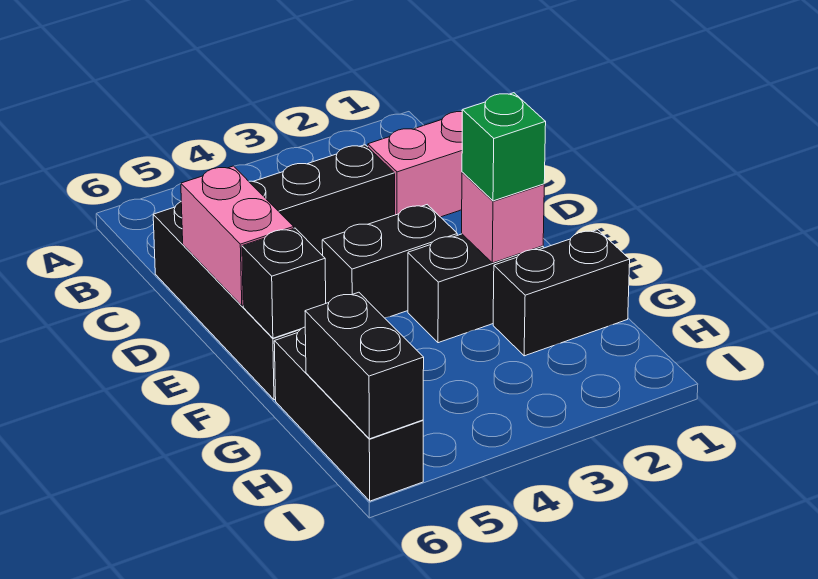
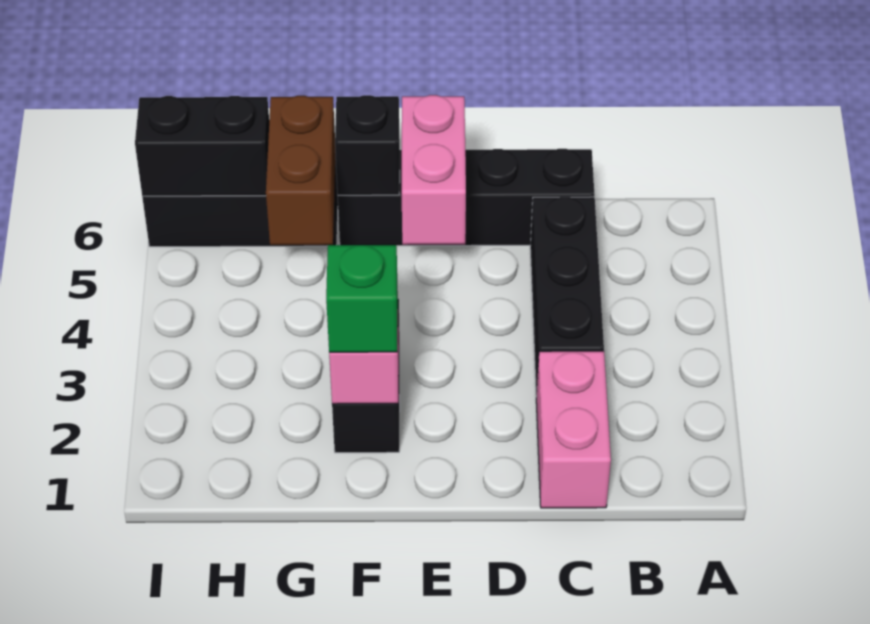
pink 1x2 brick [181,166,294,306] -> pink 1x2 brick turned to [402,95,466,245]
black 1x2 brick [322,205,457,318] -> none
black 1x2 brick [493,230,630,356] -> none
none -> brown 1x2 brick [266,96,336,245]

